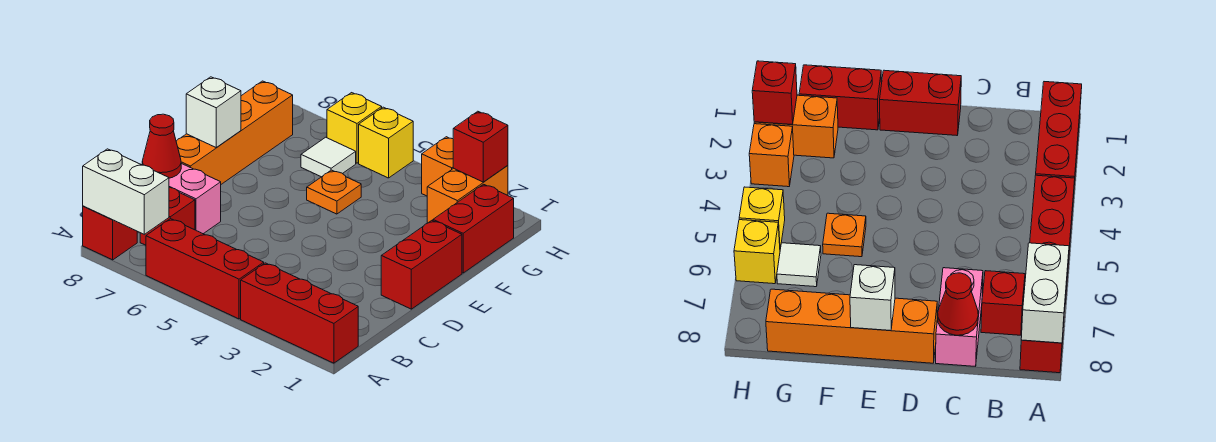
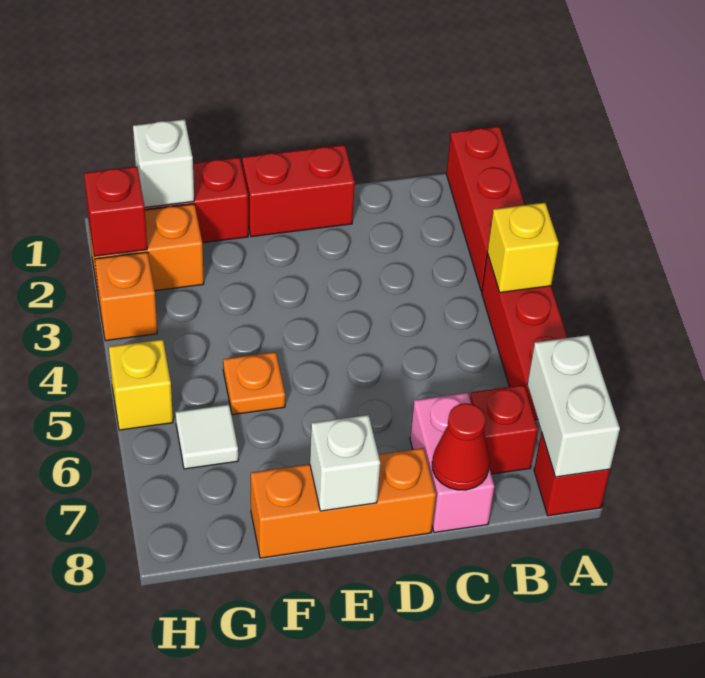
orange 1x4 brick [176,81,293,184] -> orange 1x3 brick [251,448,436,558]
none -> white 1x1 brick [133,119,194,207]
yellow 1x1 brick [327,93,382,163] -> yellow 1x1 brick moved to [487,203,559,293]

